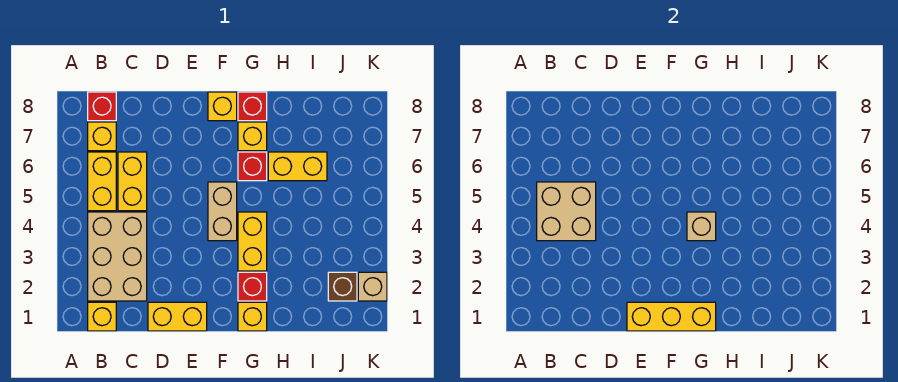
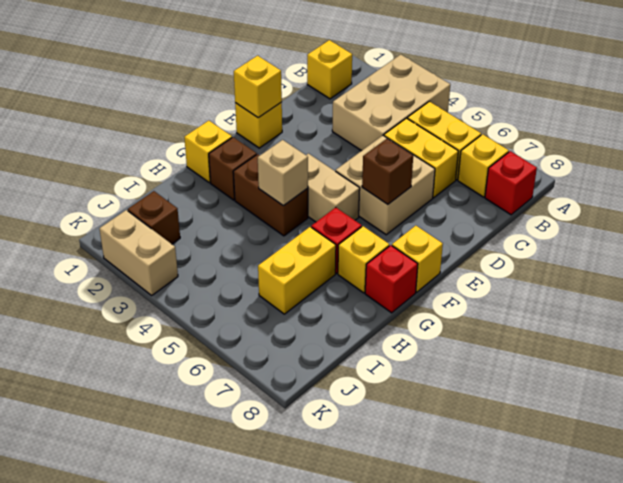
tan 2x3 brick [88,212,147,301] -> tan 2x3 brick turned to [332,54,450,151]
tan 2x2 brick [537,182,596,241] -> tan 2x2 brick moved to [336,136,435,235]
yellow 1x2 brick [148,302,207,331] -> yellow 1x1 brick [235,102,282,148]
yellow 1x3 brick [627,302,716,331] -> yellow 1x1 brick [234,56,282,118]
none -> brown 1x1 brick [362,139,413,204]
red 1x1 brick [238,272,267,301] -> brown 1x1 brick [209,137,257,200]
yellow 1x2 brick [238,212,267,271] -> brown 1x2 brick [233,154,308,236]
tan 1x1 brick [358,272,387,301] -> tan 1x2 brick [99,210,178,295]

